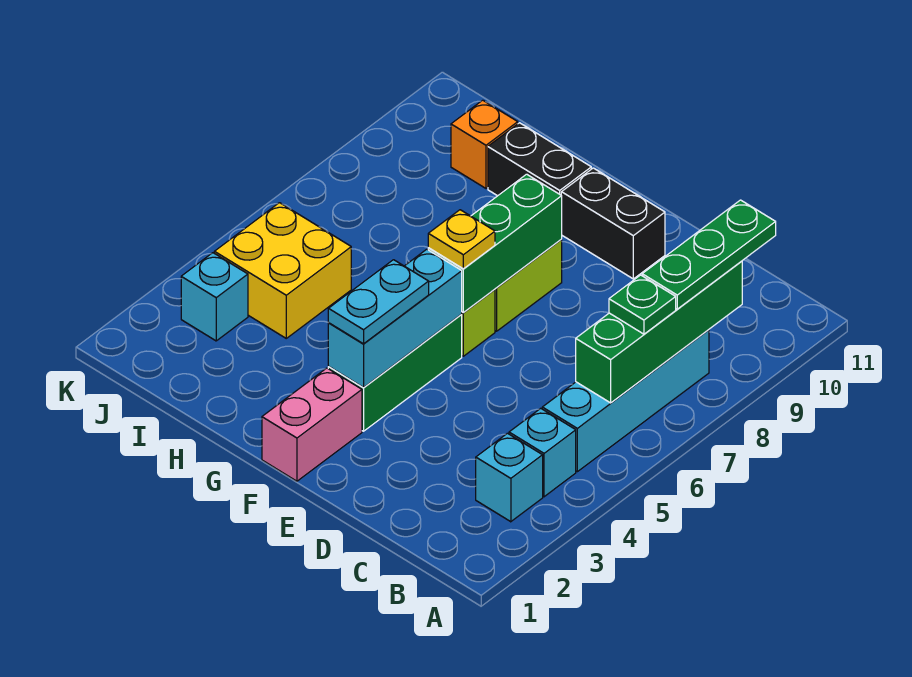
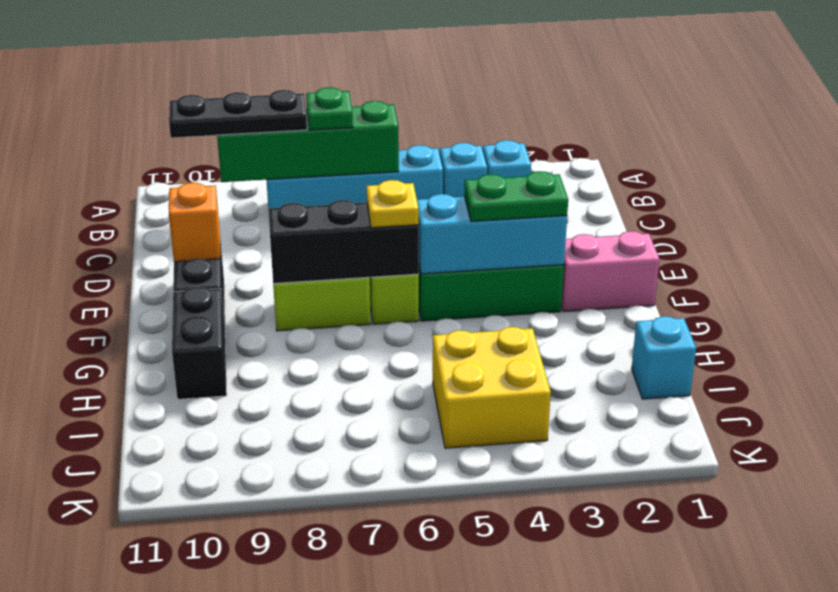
green 1x3 plate [642,200,776,309] -> black 1x3 plate [169,90,307,138]
cyan 1x2 plate [328,260,429,344] -> green 1x2 plate [464,171,568,222]
green 1x3 brick [428,174,562,312] -> black 1x3 brick [268,200,419,284]
orange 1x1 brick [451,100,518,188] -> orange 1x1 brick moved to [169,183,220,262]
cyan 1x1 brick [181,253,248,341] -> cyan 1x1 brick moved to [632,316,696,399]

